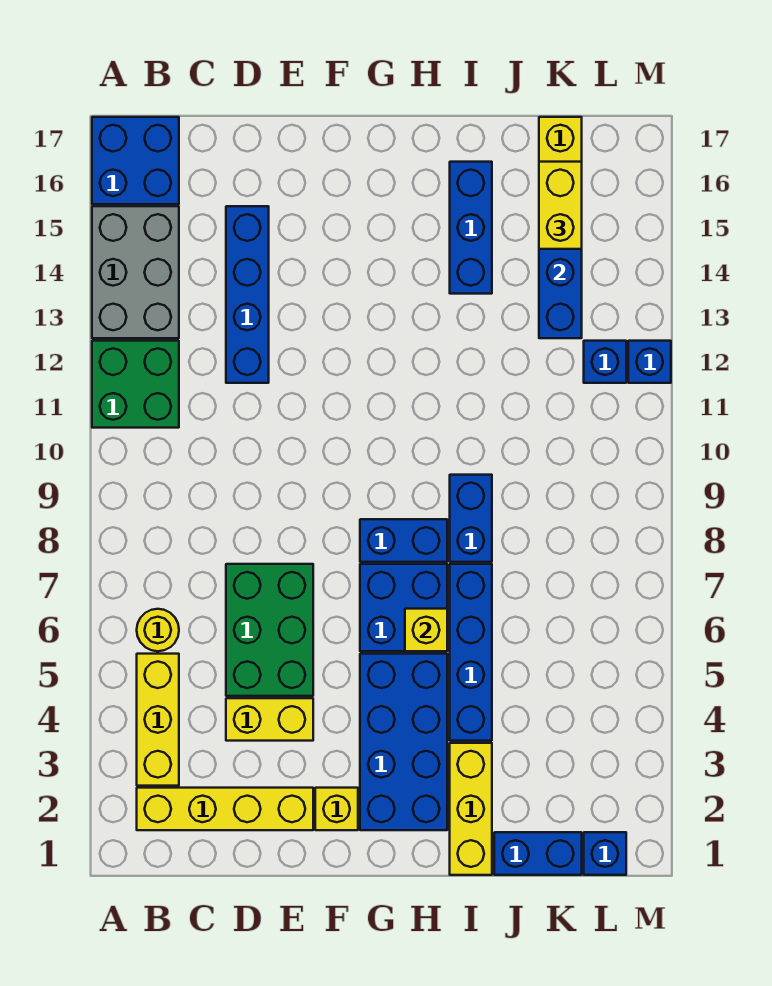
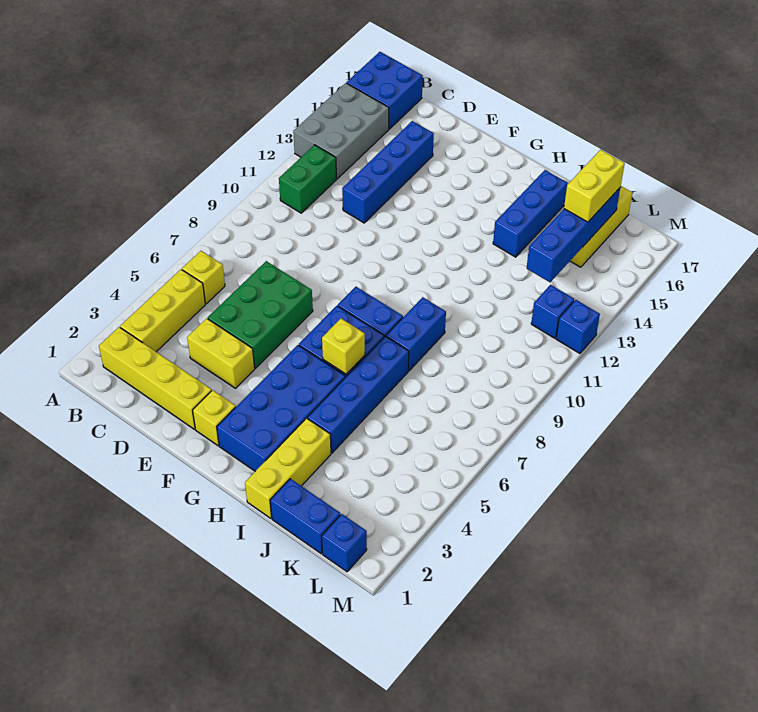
green 2x2 brick [92,341,179,428] -> green 1x2 brick [279,145,336,213]
yellow 1x1 round brick [137,609,179,651] -> yellow 1x1 brick [182,251,225,304]

